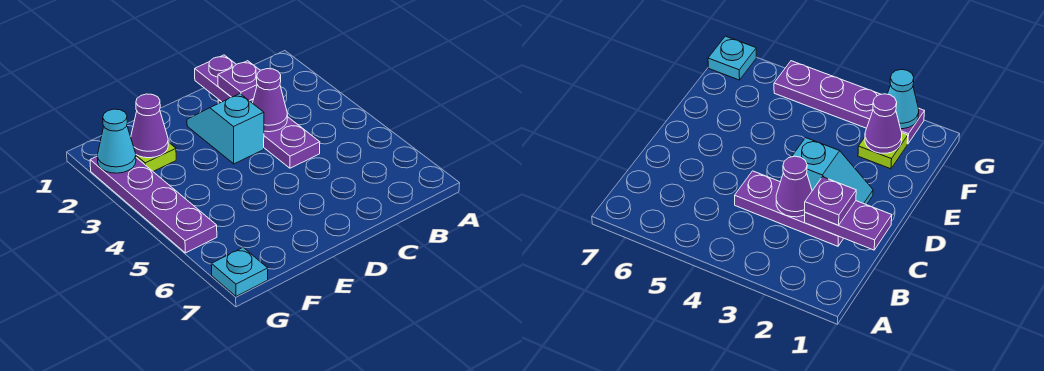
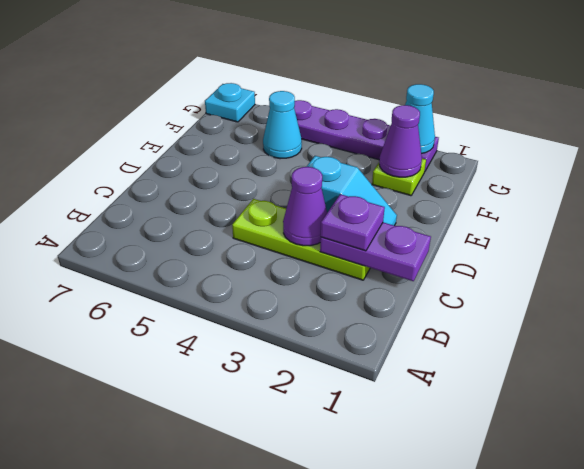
purple 1x3 plate [218,100,320,168] -> lime 1x3 plate [232,199,370,280]
none -> cyan 1x1 cone [263,91,302,159]

